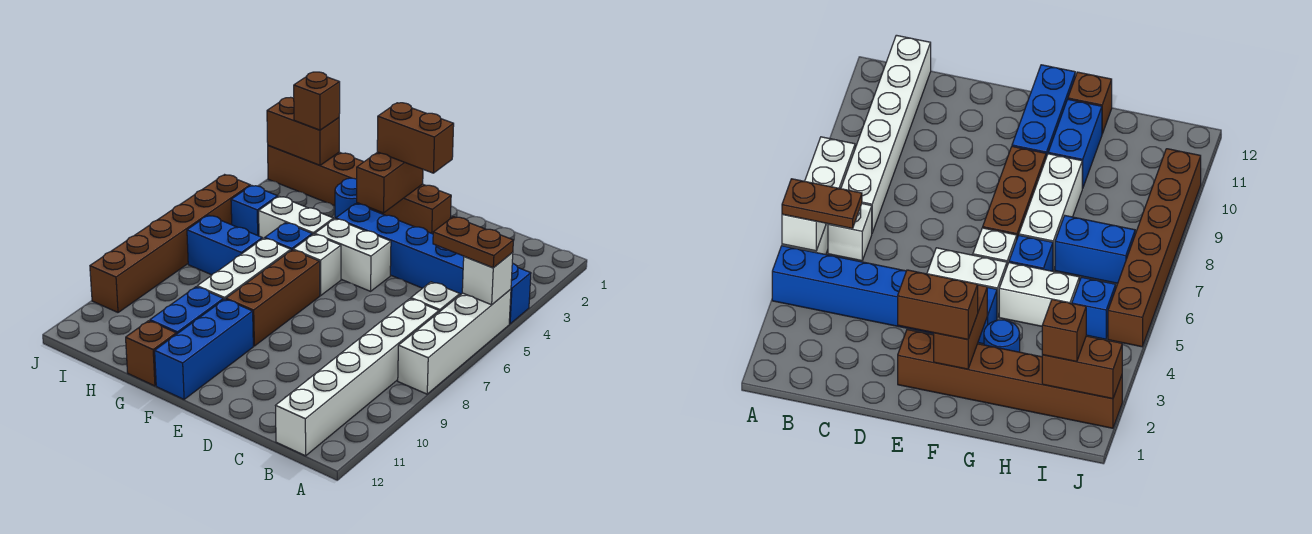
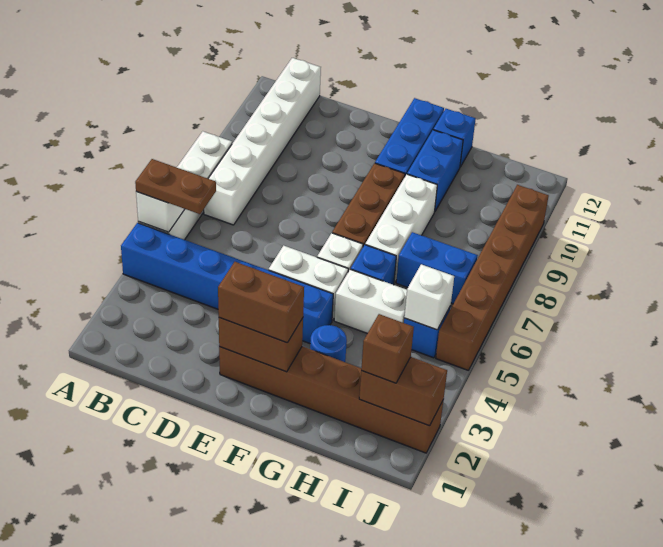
white 1x1 brick [411,282,460,312] -> white 1x1 brick moved to [404,264,454,330]
brown 1x2 brick [357,152,423,213] -> brown 1x2 brick turned to [219,318,303,372]
brown 1x1 brick [126,321,176,386] -> blue 1x1 brick [433,109,476,167]

